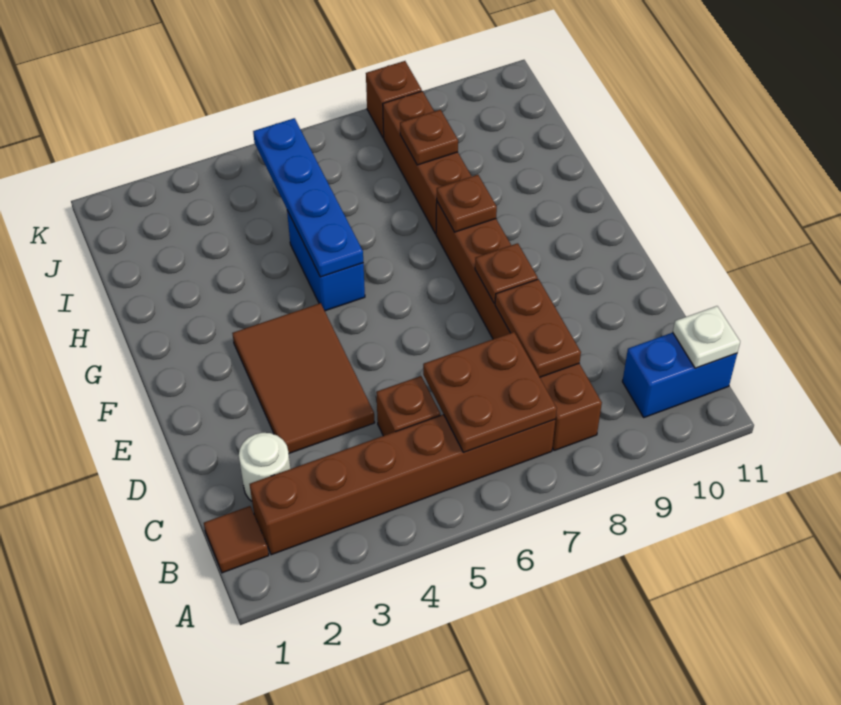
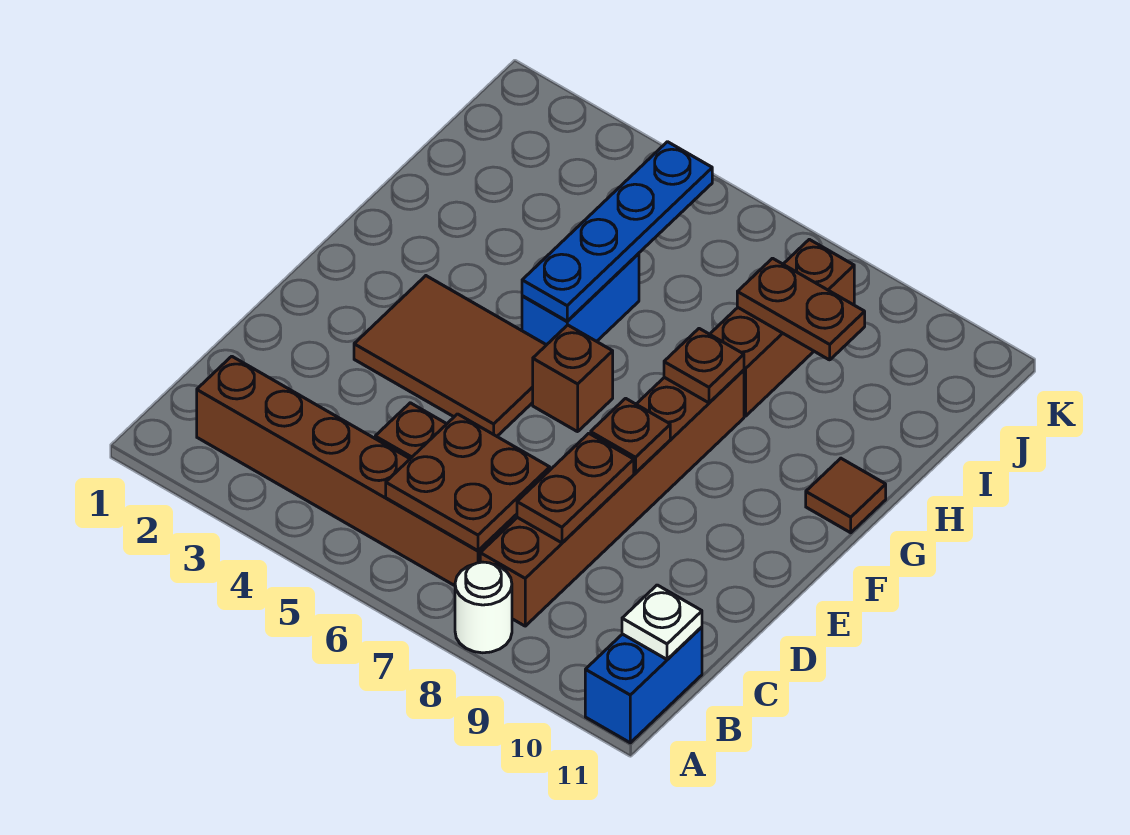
brown 1x1 tile [204,506,269,573] -> brown 1x1 tile moved to [806,458,886,533]
blue 1x2 brick [622,333,737,417] -> blue 1x2 brick turned to [585,627,702,743]
white 1x1 round brick [239,433,290,501] -> white 1x1 round brick moved to [455,562,512,653]
brown 2x3 tile [232,303,375,453] -> brown 2x3 tile turned to [354,276,546,436]
brown 1x1 plate [400,110,458,165] -> brown 1x2 plate [737,258,865,360]
brown 1x1 brick [366,61,422,138] -> brown 1x1 brick moved to [533,325,613,432]

